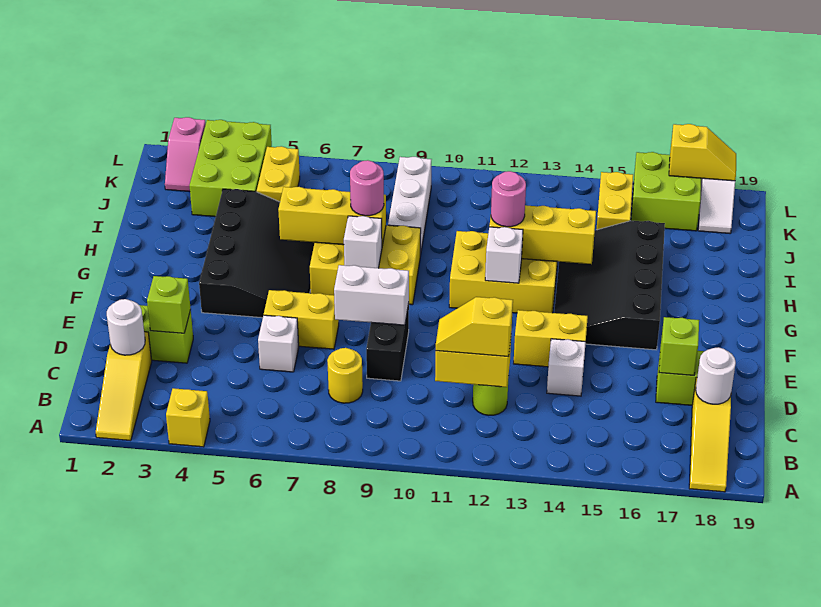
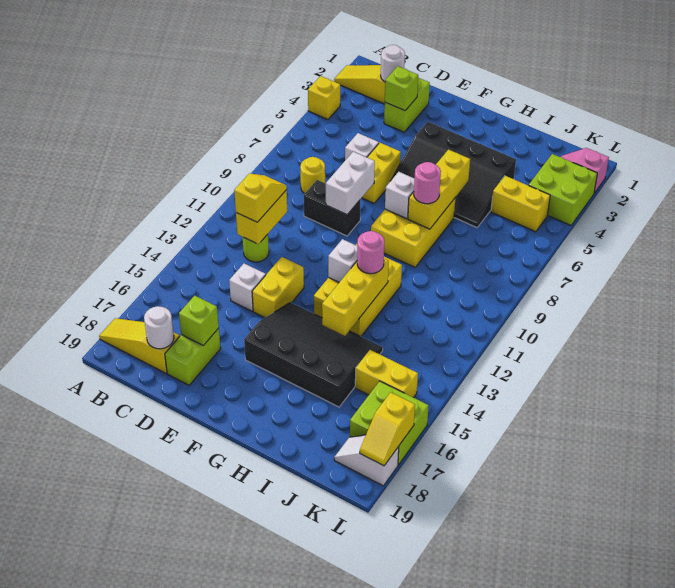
white 1x3 brick [388,157,432,256] -> none
lime 2x3 brick [190,120,272,217] -> lime 2x2 brick [529,154,597,225]

